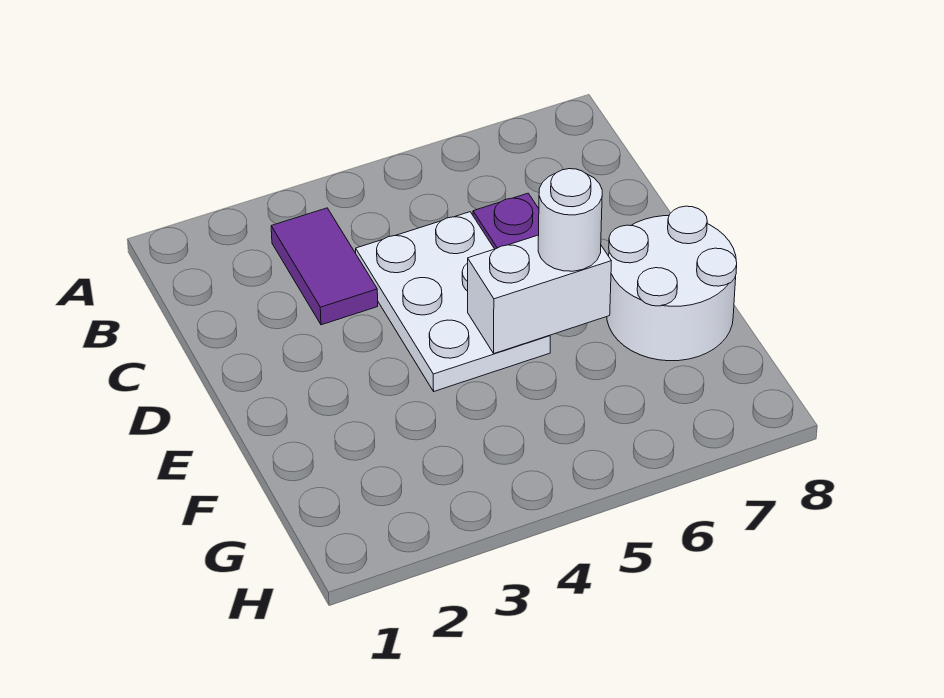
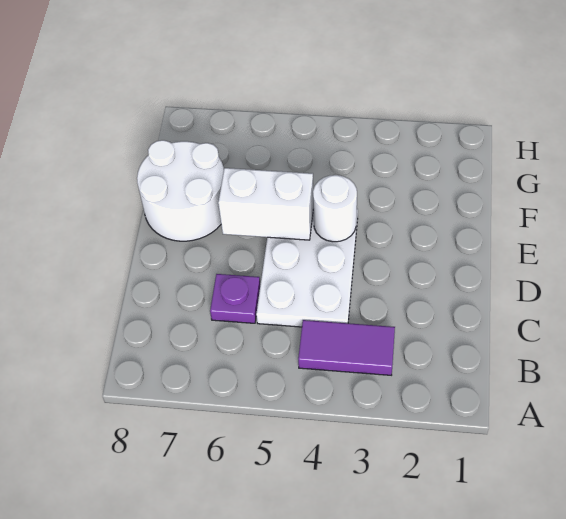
purple 1x2 tile [271,208,378,325] -> purple 1x2 tile turned to [298,320,395,375]
white 1x1 round brick [538,169,602,271] -> white 1x1 round brick moved to [313,175,357,242]

